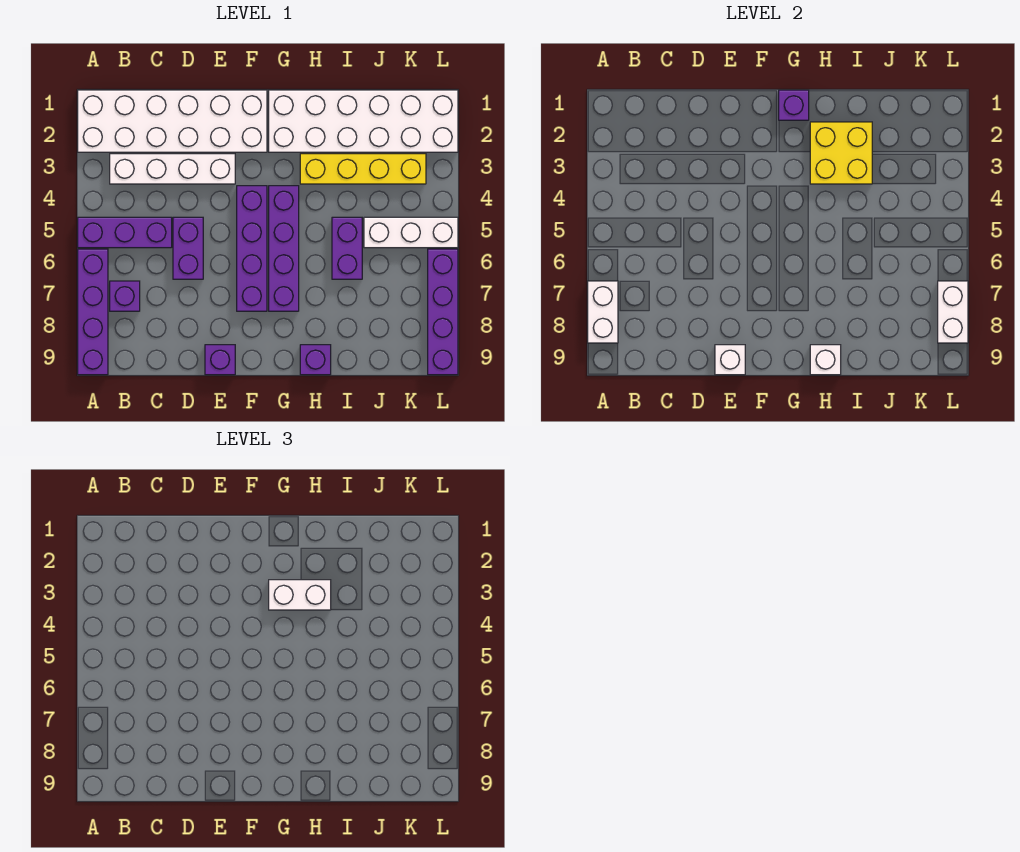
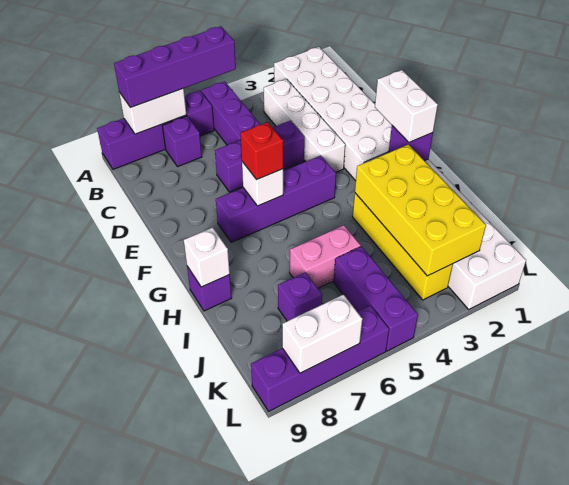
purple 1x2 brick [173,217,203,279] -> purple 1x3 brick [215,121,305,192]
purple 1x1 brick [205,345,235,375] -> purple 1x1 brick moved to [278,272,322,321]
white 1x1 brick [715,345,745,375] -> white 1x1 brick moved to [242,162,283,206]
none -> red 1x1 brick [240,122,283,180]
white 1x2 brick [269,580,331,610] -> white 1x2 brick moved to [375,70,438,142]
purple 1x4 brick [269,186,299,311] -> purple 1x4 brick moved to [114,26,236,108]
yellow 2x2 brick [810,122,872,184] -> yellow 2x4 brick [355,144,486,276]
purple 1x2 brick [332,217,362,279] -> pink 1x2 brick [290,225,361,288]
white 1x3 brick [364,217,458,248] -> purple 1x3 brick [334,247,418,351]

